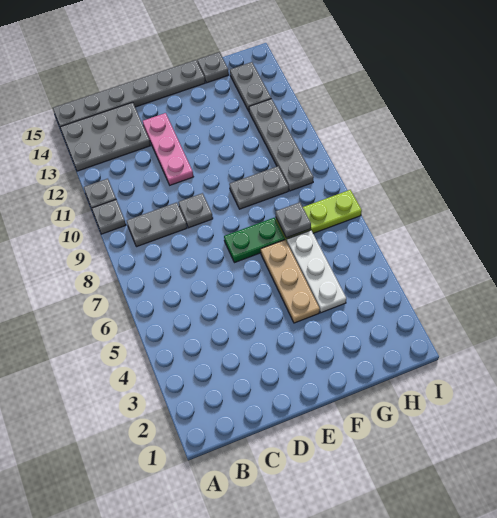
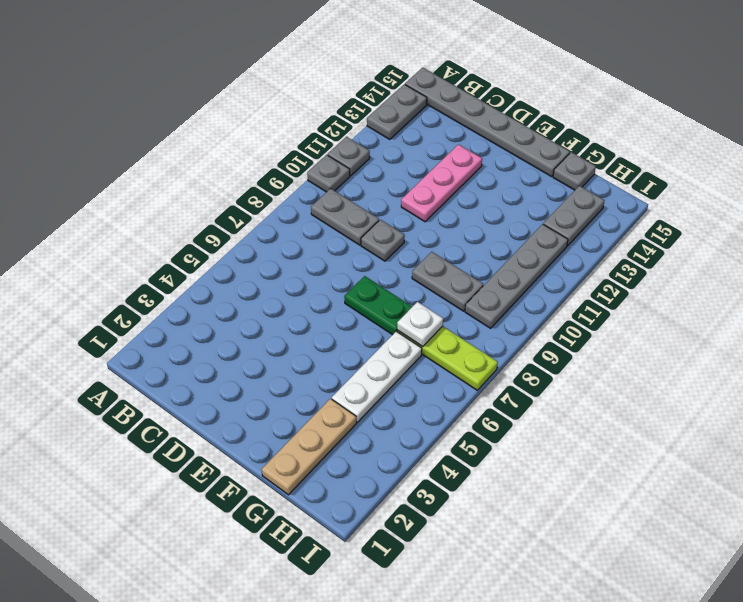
grey 2x3 plate [60,102,151,171] -> grey 1x2 plate [367,84,427,140]
tan 1x3 plate [261,240,320,323] -> tan 1x3 plate moved to [262,399,357,495]
grey 1x1 plate [276,202,311,238] -> white 1x1 plate [397,302,443,347]

